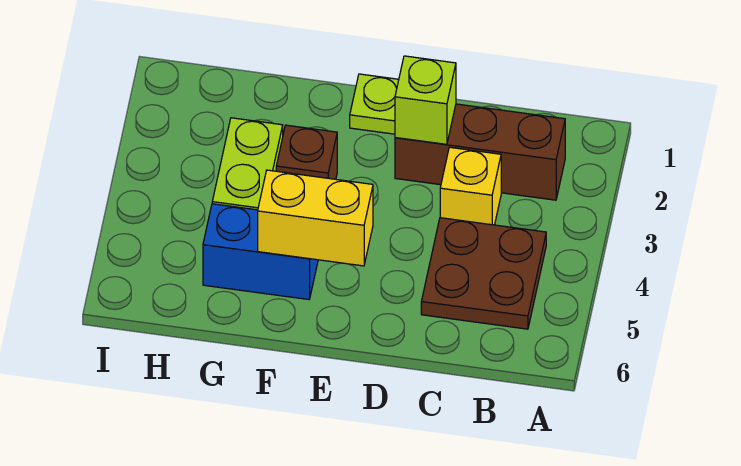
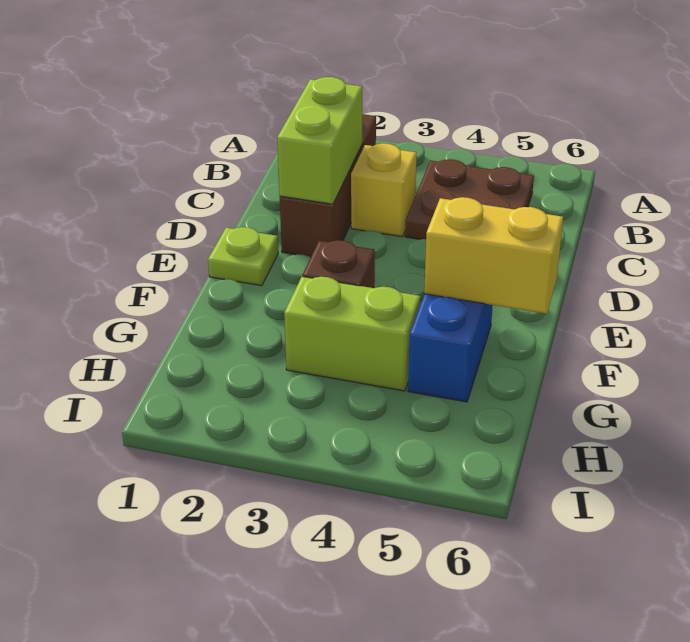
lime 1x1 brick [395,56,456,144] -> lime 1x2 brick [277,77,362,204]
yellow 1x2 brick [258,170,373,266] -> yellow 1x2 brick turned to [424,197,563,314]

